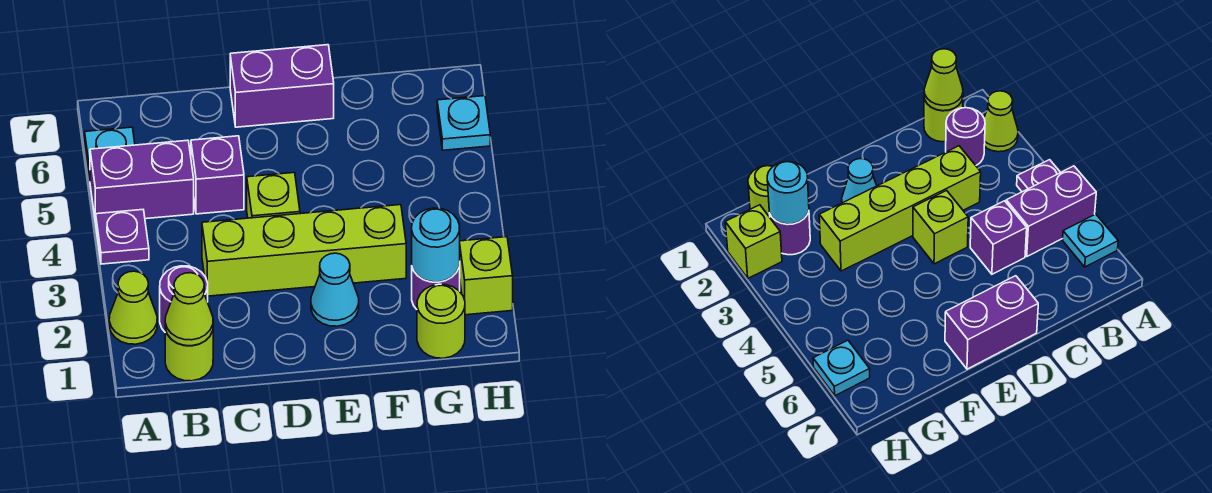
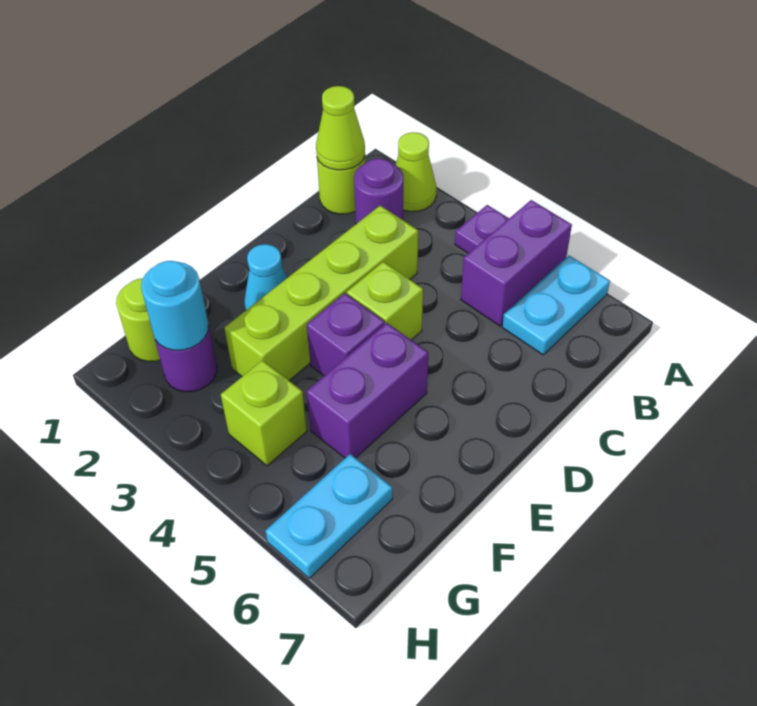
cyan 1x1 plate [85,127,135,179] -> cyan 1x2 plate [502,256,610,355]
purple 1x1 brick [191,136,244,214] -> purple 1x1 brick moved to [307,293,385,376]
purple 1x2 brick [230,45,334,127] -> purple 1x2 brick moved to [307,323,428,458]
lime 1x1 brick [459,237,513,315] -> lime 1x1 brick moved to [221,360,307,466]
cyan 1x1 plate [437,96,490,150] -> cyan 1x2 plate [265,454,393,578]

